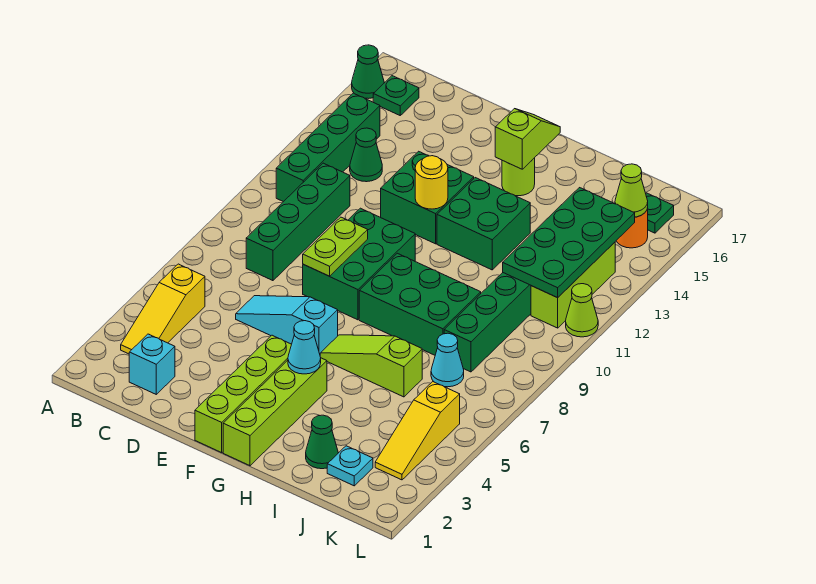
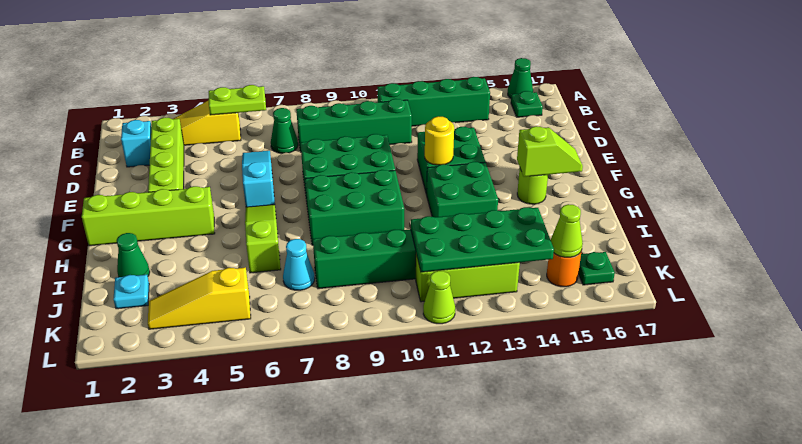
green 1x1 cone [350,128,382,182] -> green 1x1 cone moved to [271,108,298,153]
lime 1x2 plate [303,217,368,276] -> lime 1x2 plate moved to [209,85,266,115]
lime 1x4 brick [195,335,292,453] -> lime 1x4 brick turned to [148,117,184,192]
cyan 1x1 cone [288,321,321,374] -> none
green 2x3 brick [359,253,481,355] -> green 2x3 brick turned to [305,170,404,245]

